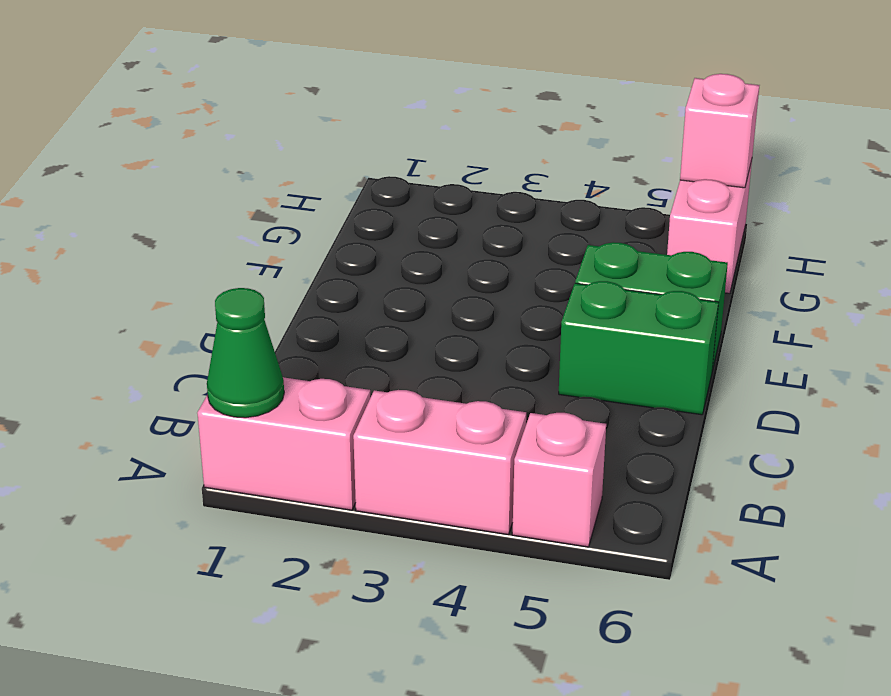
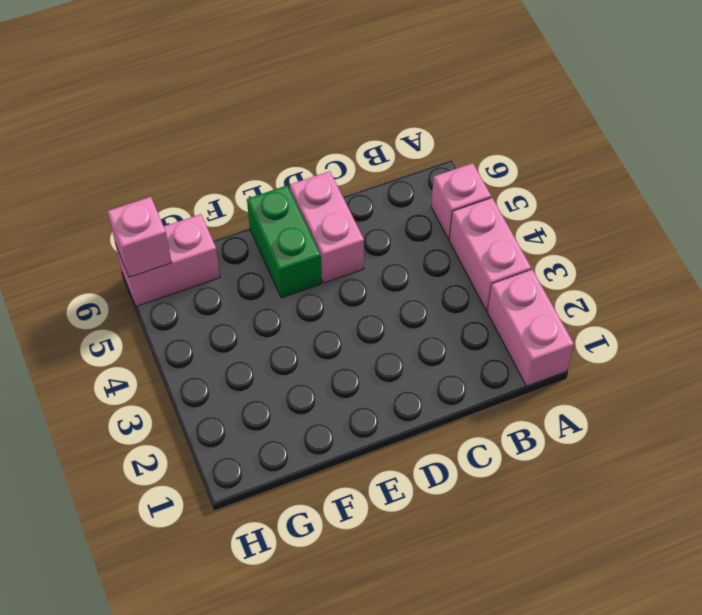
green 1x1 cone [207,288,284,418] -> none
green 1x2 brick [559,281,719,415] -> pink 1x2 brick [290,171,364,283]

